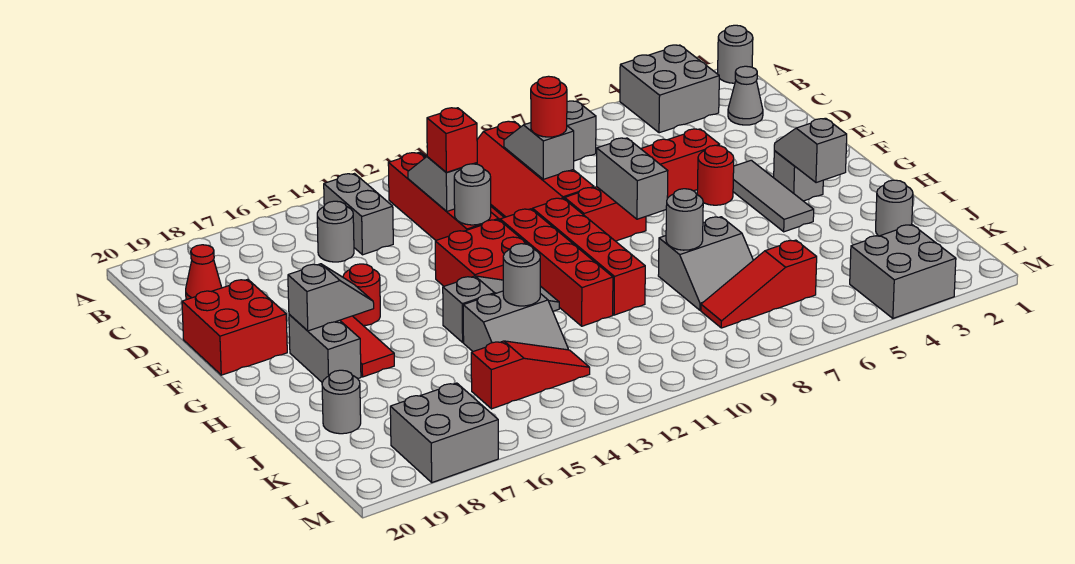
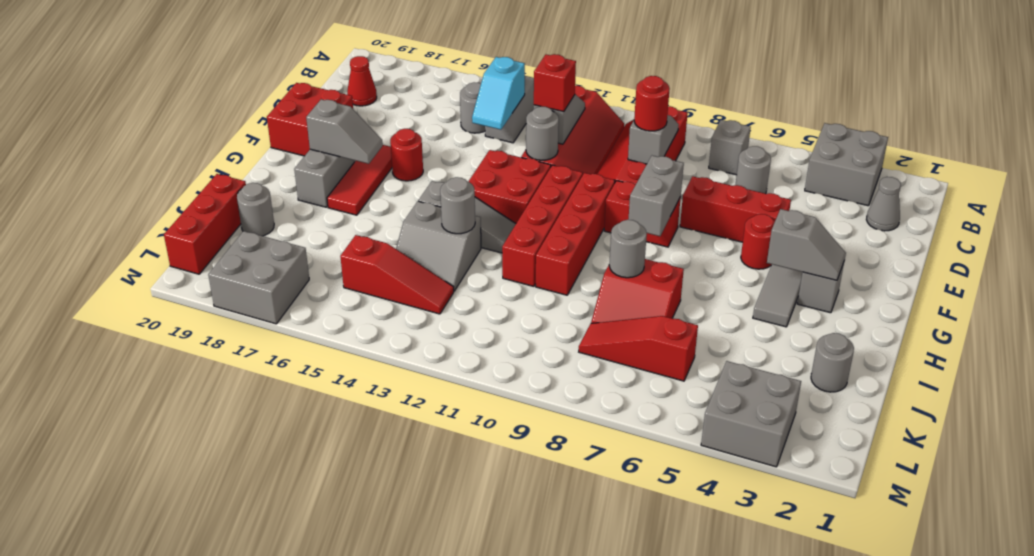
grey 1x1 round brick [718,25,753,83] -> grey 1x1 round brick moved to [736,146,771,194]
none -> cyan 1x2 slope [472,57,525,130]
grey 1x2 slope [774,118,847,183] -> grey 1x2 slope turned to [767,209,846,280]
grey 2x2 slope [658,217,753,310] -> red 2x2 slope [591,259,684,323]
none -> red 1x3 brick [164,174,246,274]

